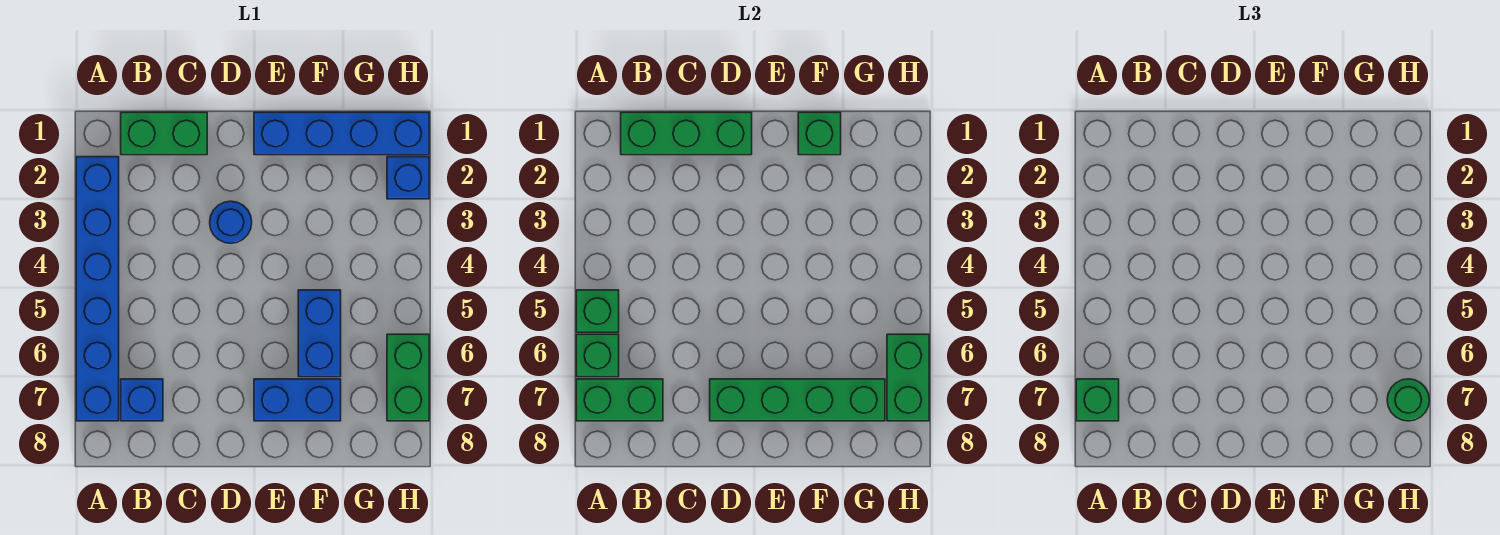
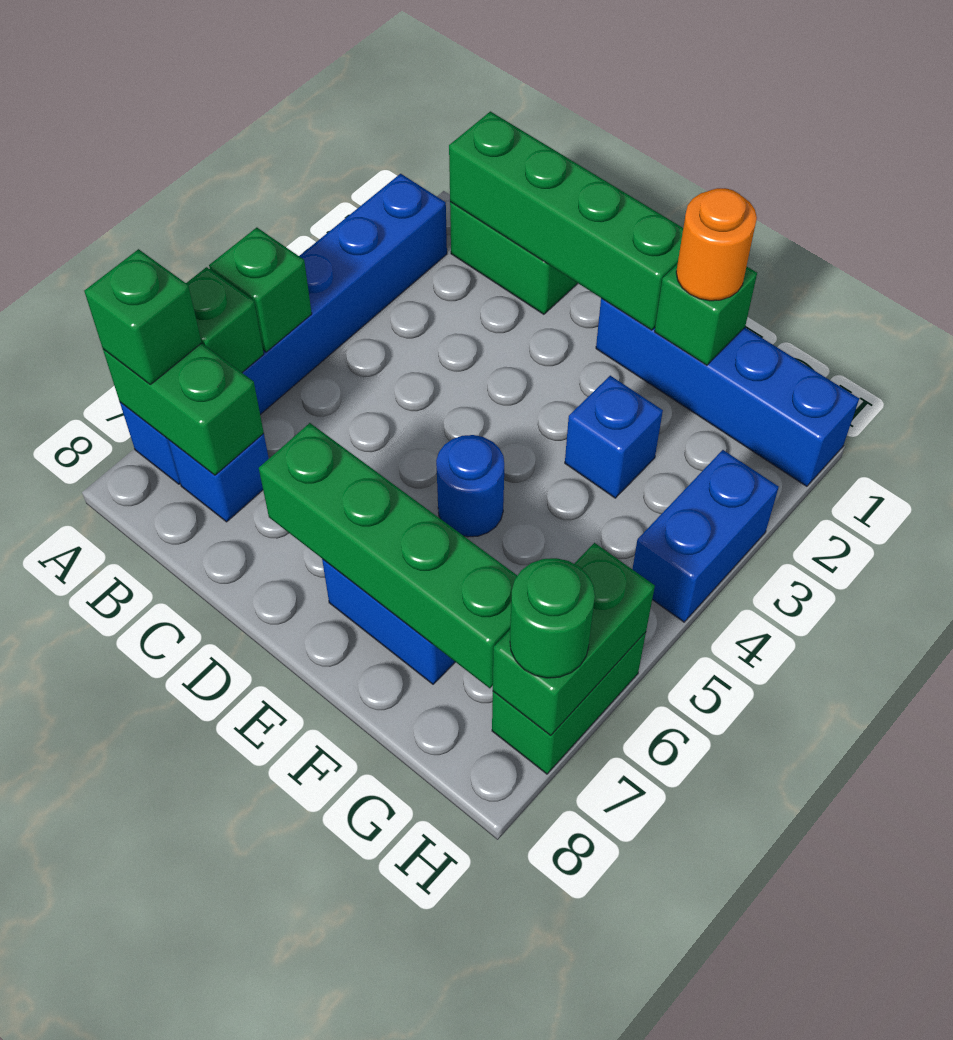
green 1x3 brick [621,112,752,155] -> green 1x4 brick [449,111,683,330]
blue 1x1 round brick [210,201,252,243] -> blue 1x1 round brick moved to [436,435,504,537]
none -> orange 1x1 round brick [676,188,757,301]
blue 1x2 brick [298,290,341,377] -> blue 1x2 brick moved to [632,450,779,622]
blue 1x1 brick [387,157,429,199] -> blue 1x1 brick moved to [565,376,663,498]

